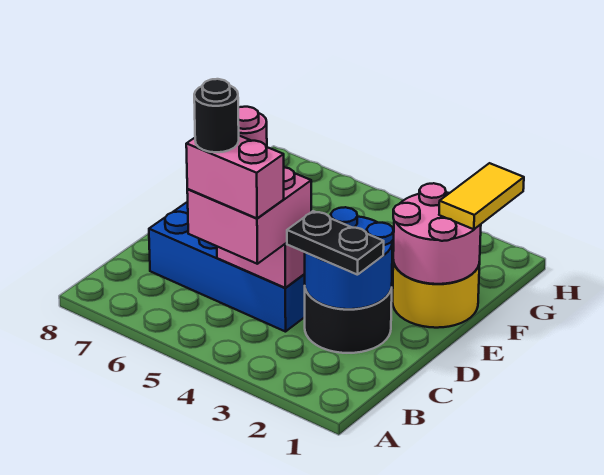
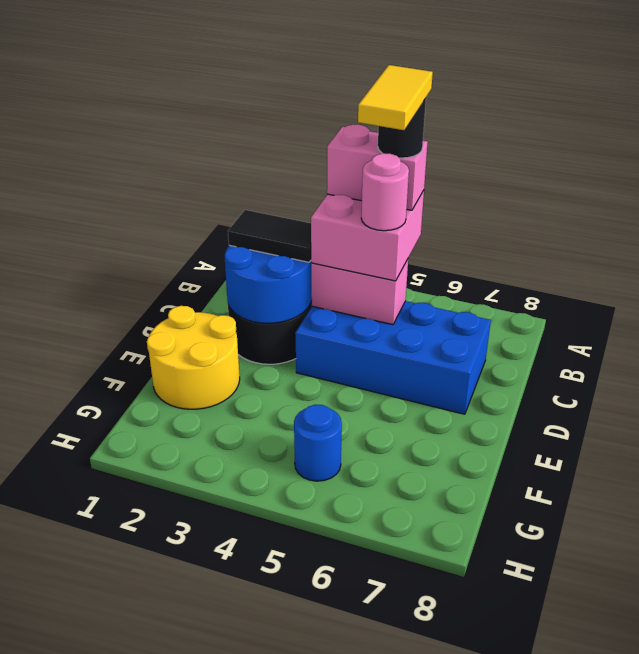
black 1x2 plate [287,211,384,275] -> black 1x2 tile [228,210,311,262]
pink 2x2 round brick [393,183,481,284] -> none
yellow 1x2 tile [439,163,524,229] -> yellow 1x2 tile moved to [358,65,433,130]
none -> blue 1x1 round brick [294,405,342,481]

